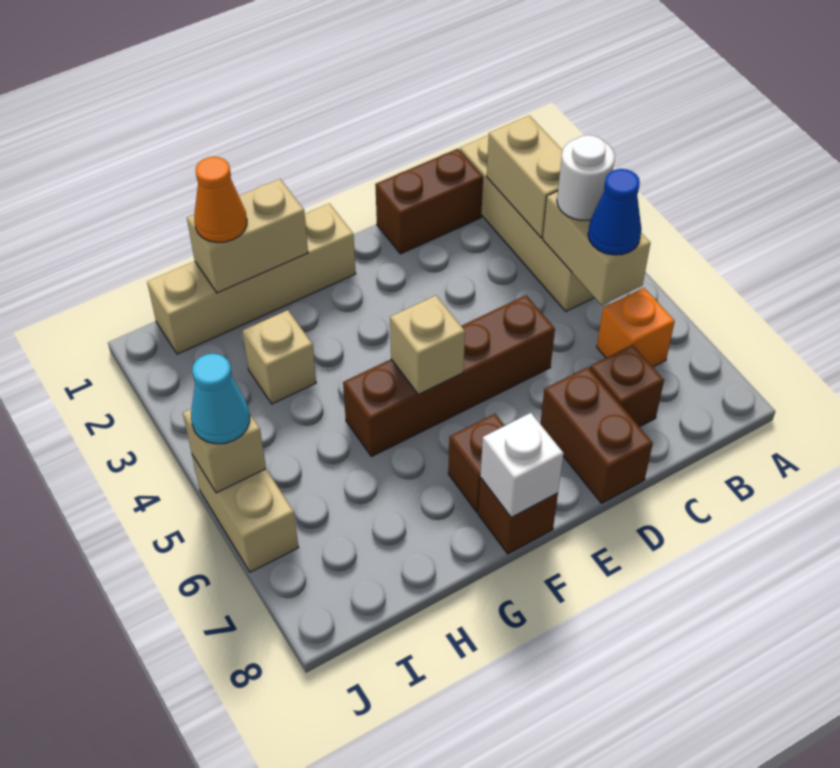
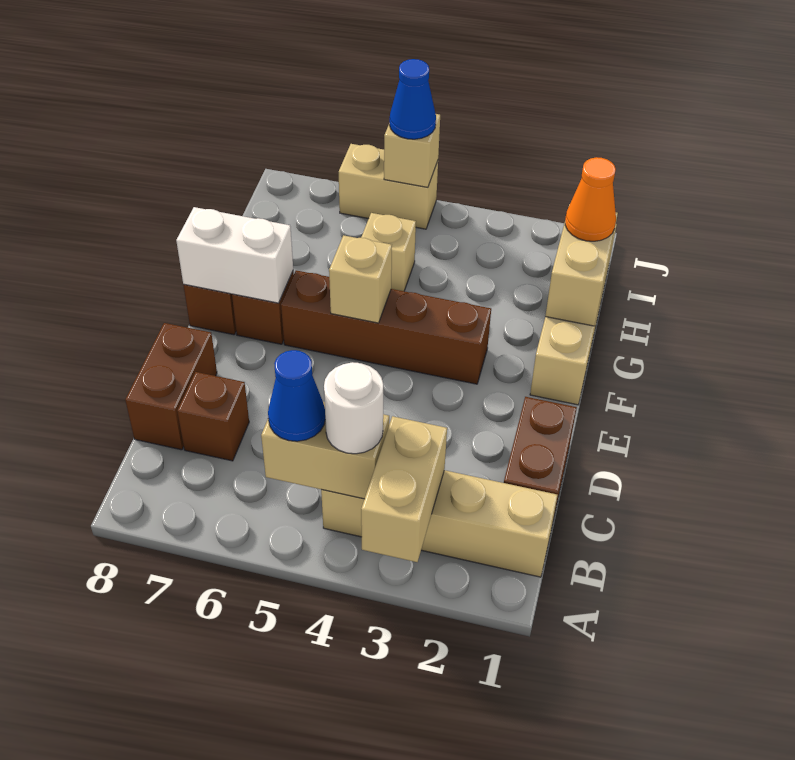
tan 1x2 brick [487,116,563,238] -> tan 1x2 brick turned to [361,416,447,562]
orange 1x1 brick [597,288,675,367] -> none
brown 1x4 brick [343,295,555,457] -> brown 1x4 brick turned to [281,270,491,384]
brown 1x2 brick [540,367,653,503] -> brown 1x2 brick turned to [125,323,217,450]
white 1x1 brick [480,413,564,517] -> white 1x2 brick [176,207,293,303]
tan 1x1 brick [243,310,316,404] -> tan 1x1 brick moved to [361,213,416,291]
cyan 1x1 cone [191,354,250,444] -> blue 1x1 cone [390,59,436,139]

